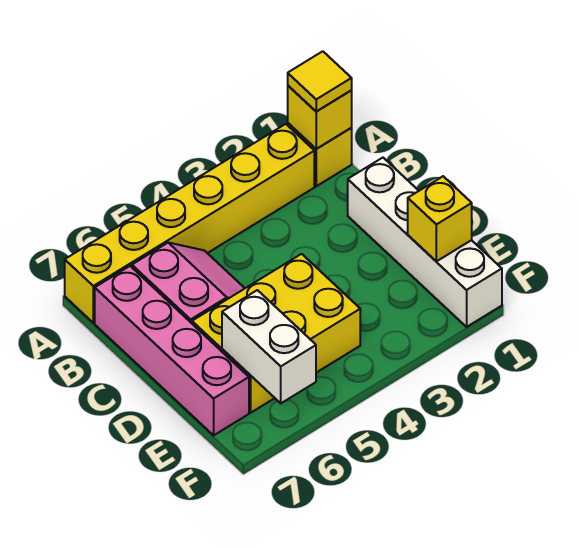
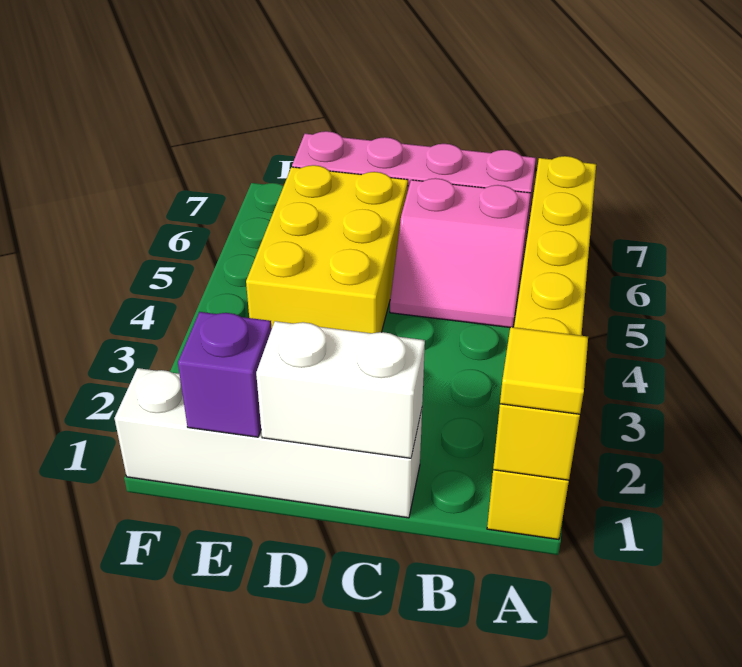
yellow 1x1 brick [408,176,472,261] -> purple 1x1 brick [178,312,272,437]
white 1x2 brick [222,290,316,403] -> white 1x2 brick moved to [256,321,425,458]

